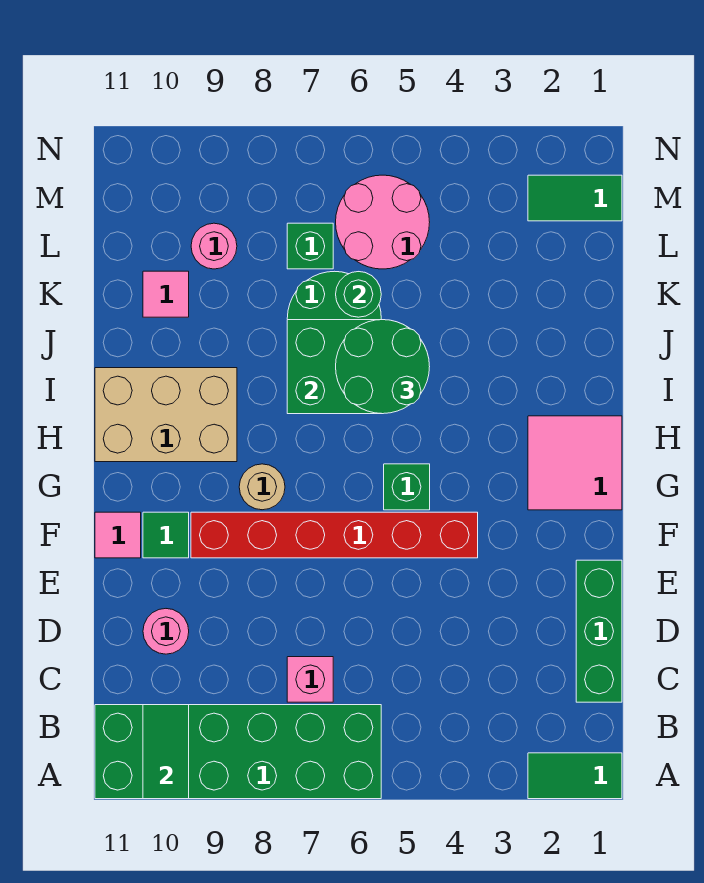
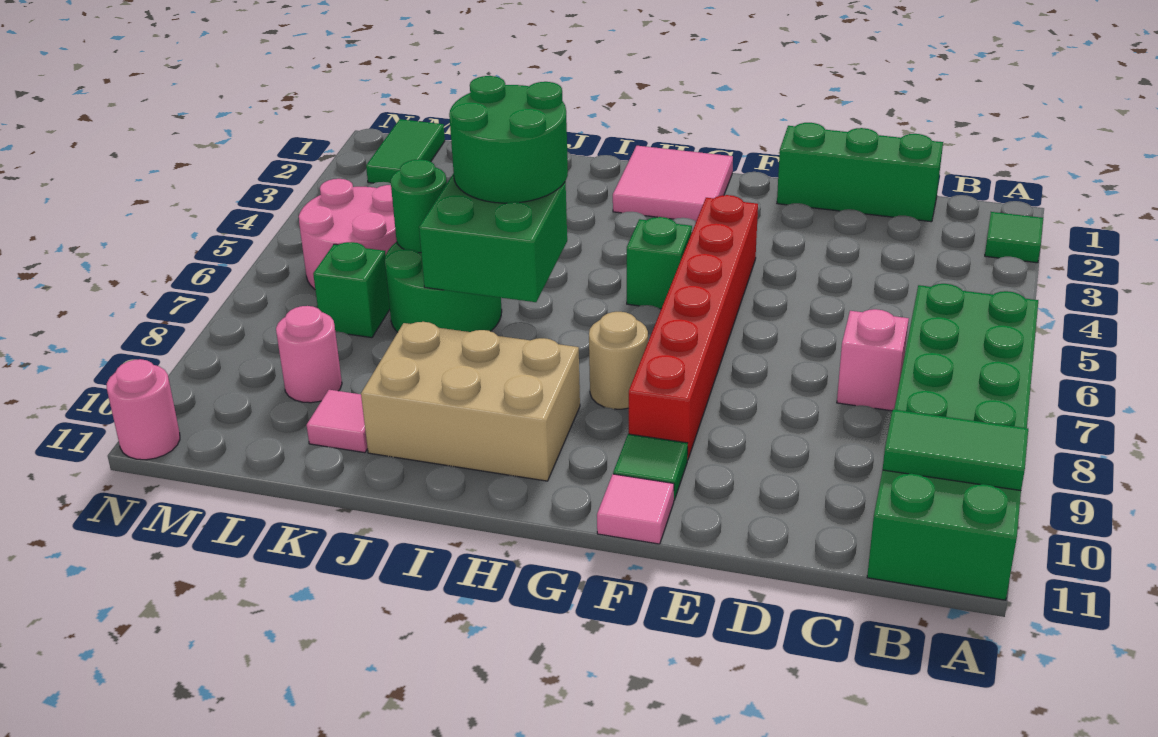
green 1x2 tile [528,753,622,799] -> green 1x1 tile [985,212,1043,263]
pink 1x1 round brick [143,609,189,654] -> pink 1x1 round brick moved to [107,359,180,460]
tan 2x3 brick [95,368,237,462] -> tan 2x3 brick turned to [361,322,580,481]

